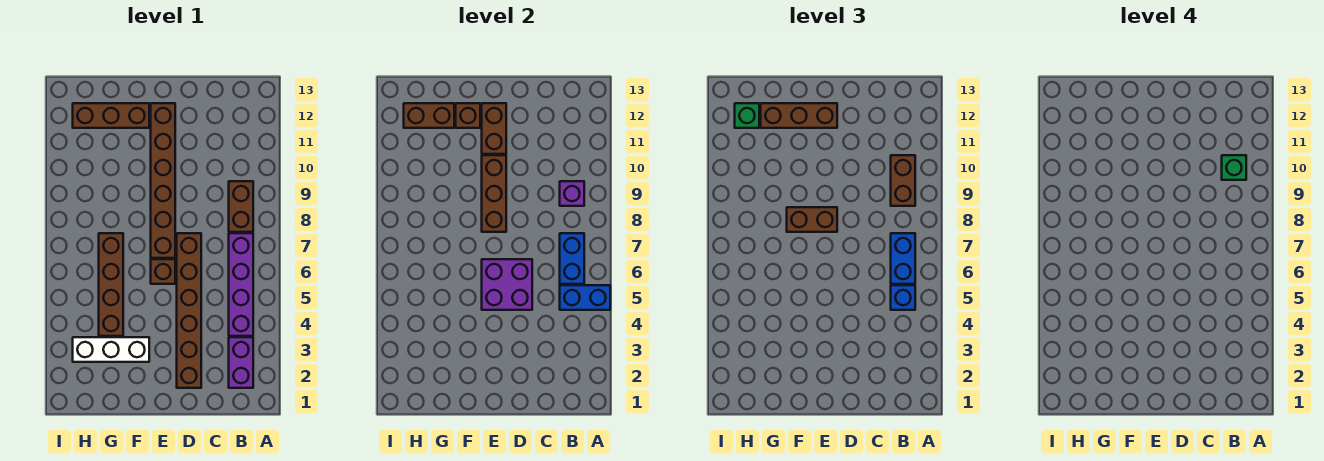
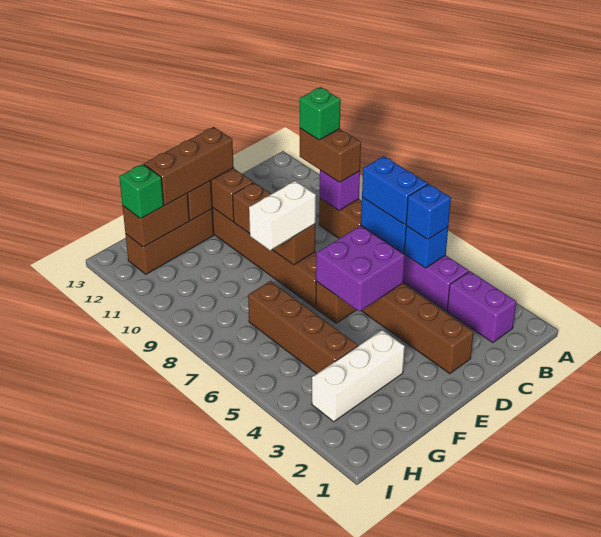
blue 1x2 brick [560,285,610,310] -> blue 1x1 brick [404,226,448,268]
brown 1x2 brick [787,207,837,232] -> white 1x2 brick [249,181,316,250]

